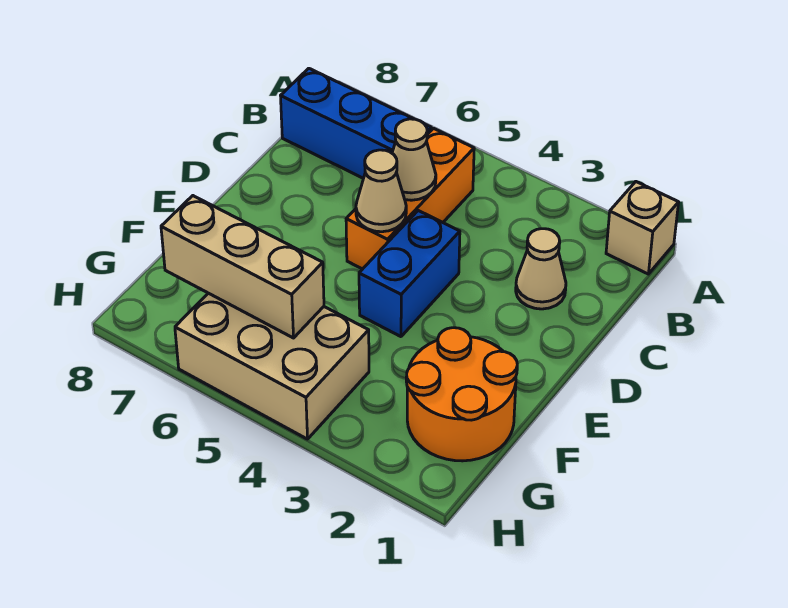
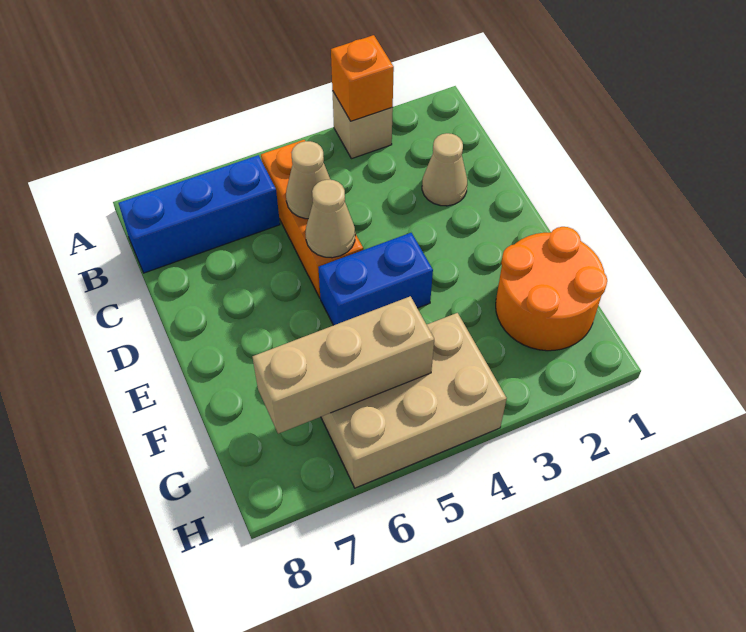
tan 1x1 brick [606,182,679,274] -> tan 1x1 brick moved to [332,91,393,159]
none -> orange 1x1 brick [331,35,394,121]
blue 1x2 brick [359,211,460,337] -> blue 1x2 brick turned to [318,233,433,325]

